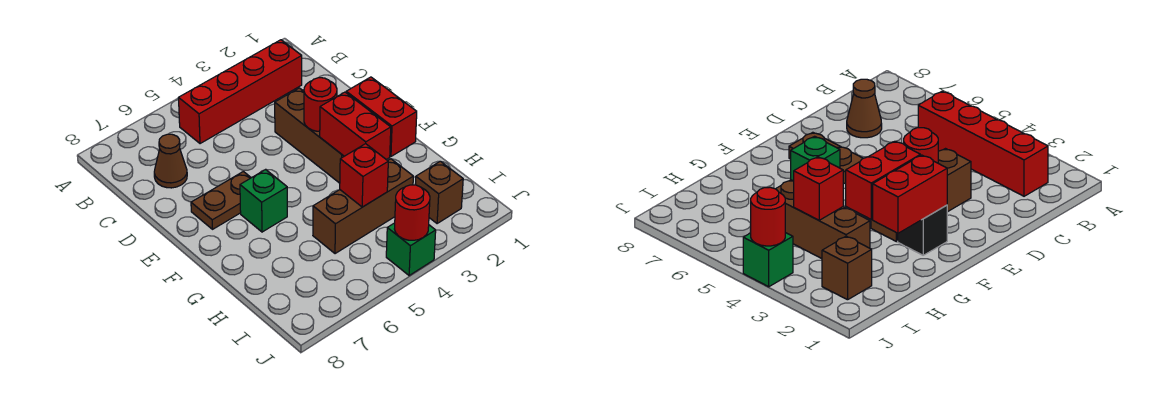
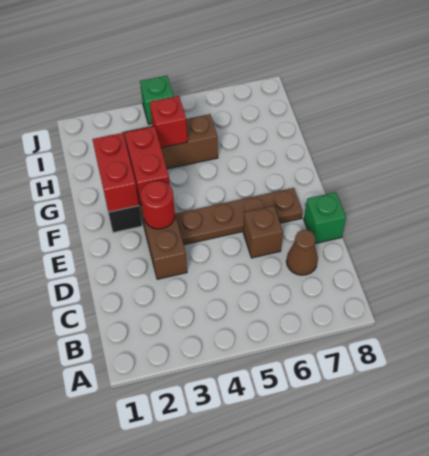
red 1x4 brick [179,40,302,144] -> none
brown 1x2 plate [191,172,251,229] -> brown 1x4 plate [175,188,303,245]
green 1x1 brick [240,170,287,232] -> green 1x1 brick moved to [304,192,346,244]
brown 1x1 brick [415,161,463,224] -> brown 1x1 brick moved to [243,206,283,258]
red 1x1 round brick [395,185,430,240] -> none

